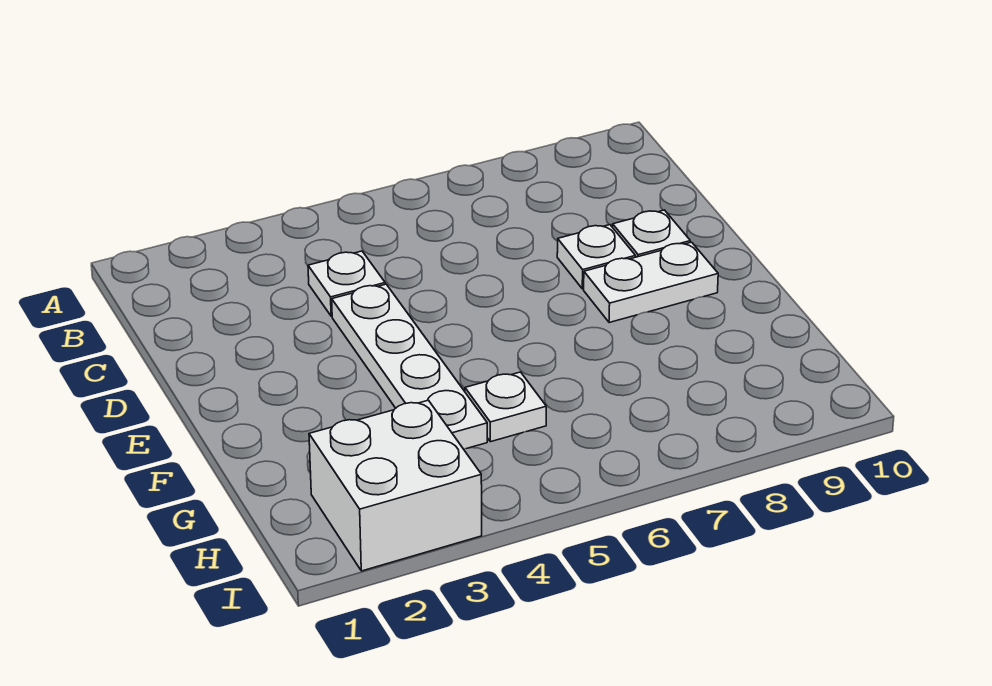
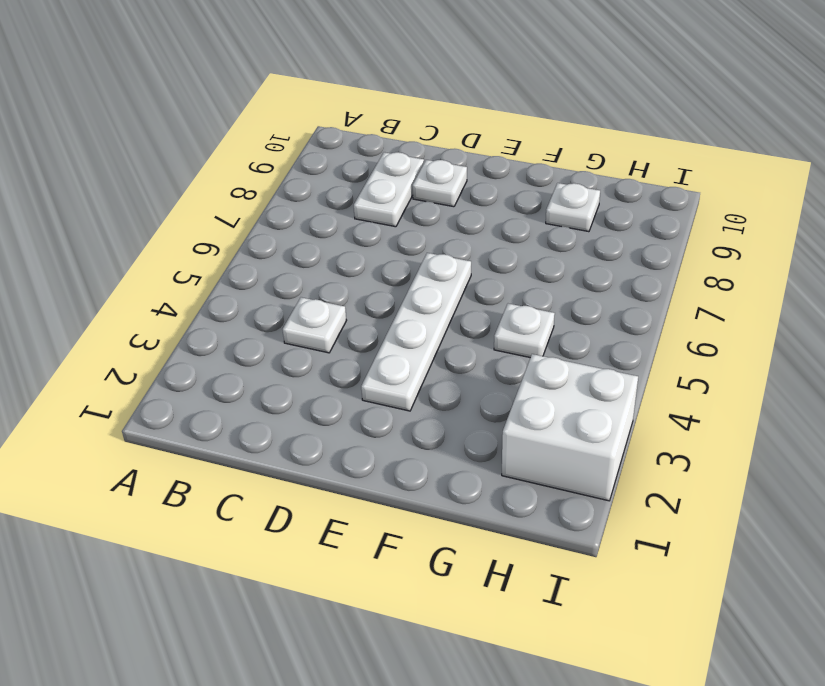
white 1x4 plate [332,284,487,449] -> white 1x4 plate turned to [361,253,471,411]
white 1x1 plate [557,225,635,289] -> white 1x1 plate moved to [546,183,600,232]
white 1x2 plate [584,242,718,323] -> white 1x2 plate moved to [354,152,424,227]

